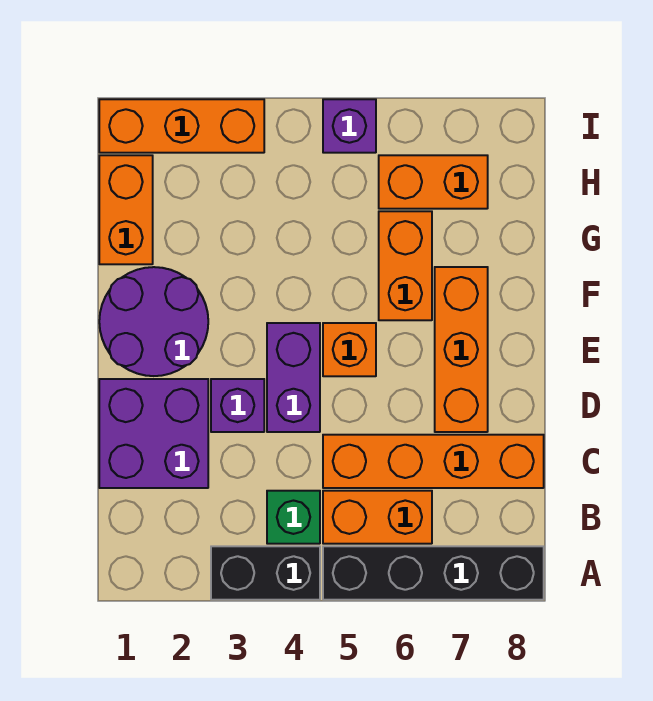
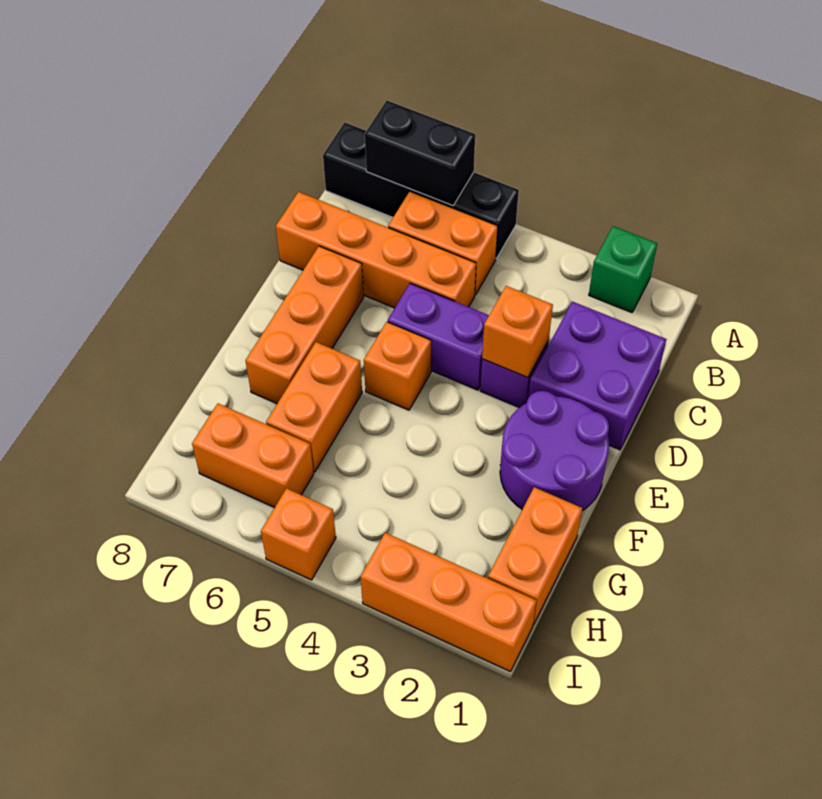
black 1x2 brick [211,546,320,600] -> black 1x2 brick moved to [365,101,475,206]
green 1x1 brick [267,491,320,544] -> green 1x1 brick moved to [589,226,657,313]
none -> orange 1x1 brick [482,286,553,378]
purple 1x2 brick [267,323,320,432] -> purple 1x2 brick turned to [388,283,489,390]
purple 1x1 brick [323,99,376,153] -> orange 1x1 brick [261,488,336,580]

